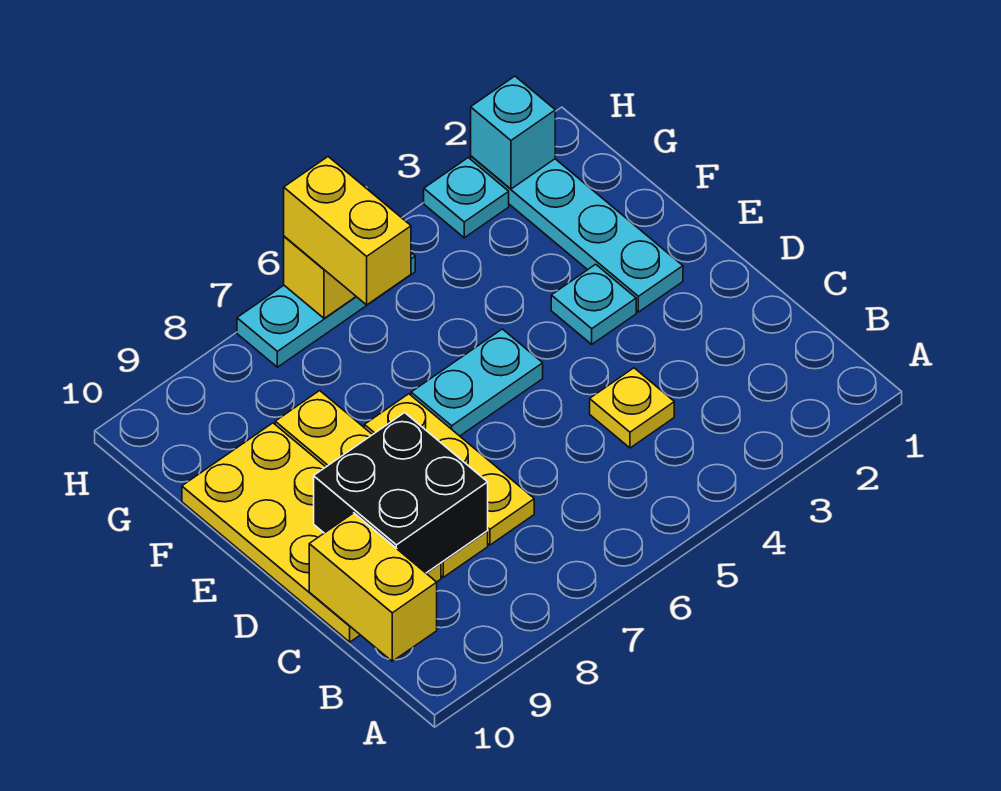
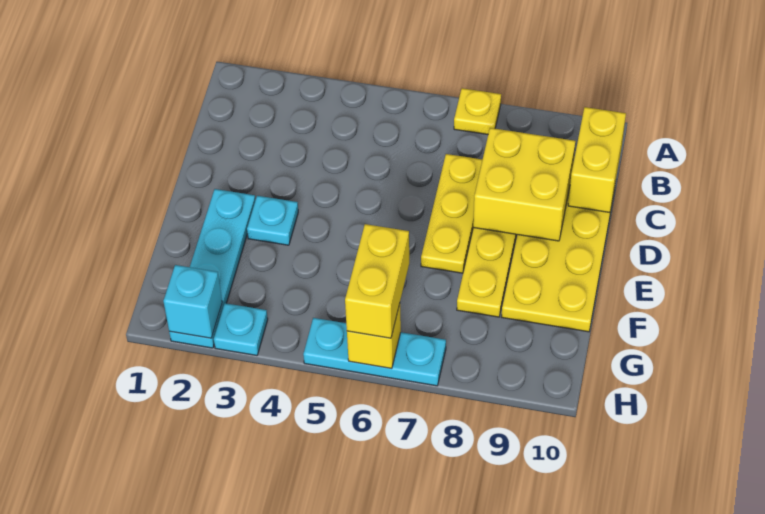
yellow 1x1 plate [590,368,674,448] -> yellow 1x1 plate moved to [454,88,501,134]
black 2x2 brick [314,413,488,573] -> yellow 2x2 brick [473,128,576,241]
cyan 1x2 plate [411,329,543,436] -> none

